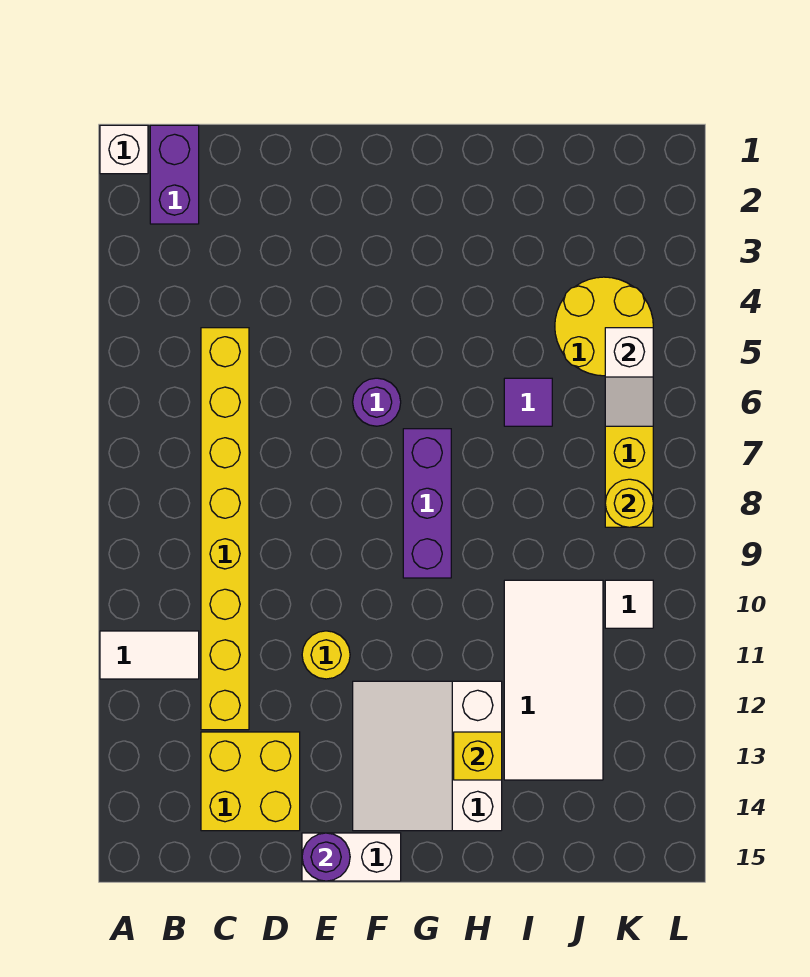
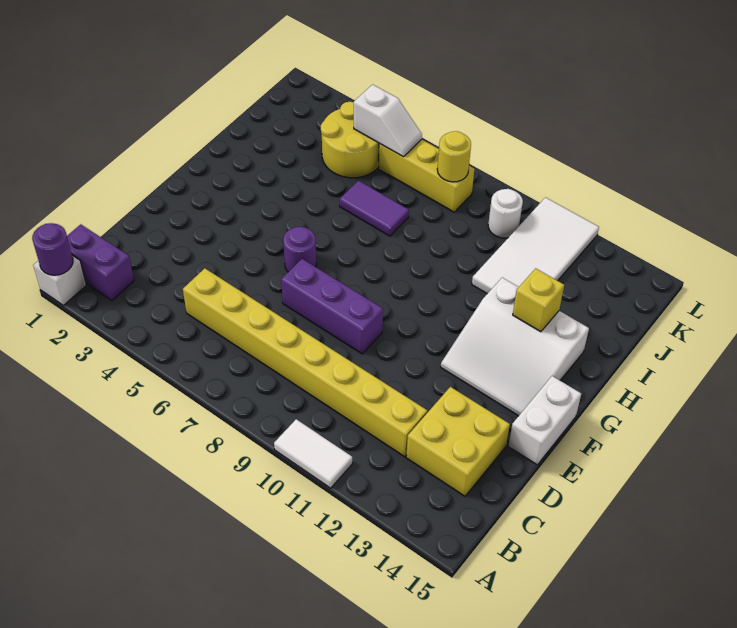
white 1x2 tile [100,631,199,679] -> white 1x2 tile turned to [274,419,352,488]
yellow 1x1 round brick [302,631,350,679] -> none
purple 1x1 round brick [302,833,350,881] -> purple 1x1 round brick moved to [32,223,73,275]
purple 1x3 brick [403,429,451,578] -> purple 1x3 brick moved to [281,259,383,354]
purple 1x1 tile [504,378,552,426] -> purple 1x2 tile [340,181,409,236]
white 2x4 tile [504,580,603,780] -> white 2x4 tile turned to [472,198,599,294]
white 1x1 tile [605,580,653,628] -> white 1x1 round brick [488,189,523,238]

